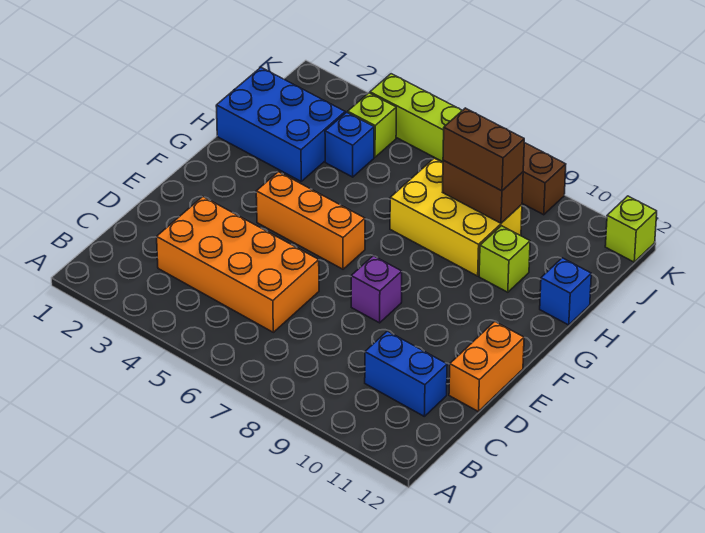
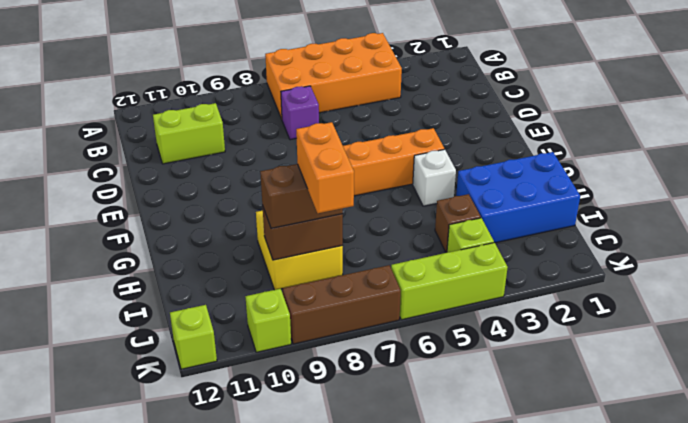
orange 2x4 brick [157,197,319,332] -> orange 2x4 brick moved to [265,33,402,119]
blue 1x2 brick [365,331,447,416] -> lime 1x2 brick [153,103,225,164]
orange 1x2 brick [449,322,524,411] -> orange 1x2 brick moved to [296,122,354,213]
purple 1x1 brick [351,256,402,323] -> purple 1x1 brick moved to [281,86,319,140]
none -> white 1x1 brick [413,149,456,206]
yellow 2x3 brick [390,158,522,276] -> yellow 2x2 brick [256,211,343,290]
lime 1x1 brick [479,226,530,292] -> lime 1x1 brick moved to [245,289,291,352]
blue 1x1 brick [540,258,591,325] -> none
blue 1x1 brick [325,112,374,177] -> brown 1x1 brick [435,194,481,252]

